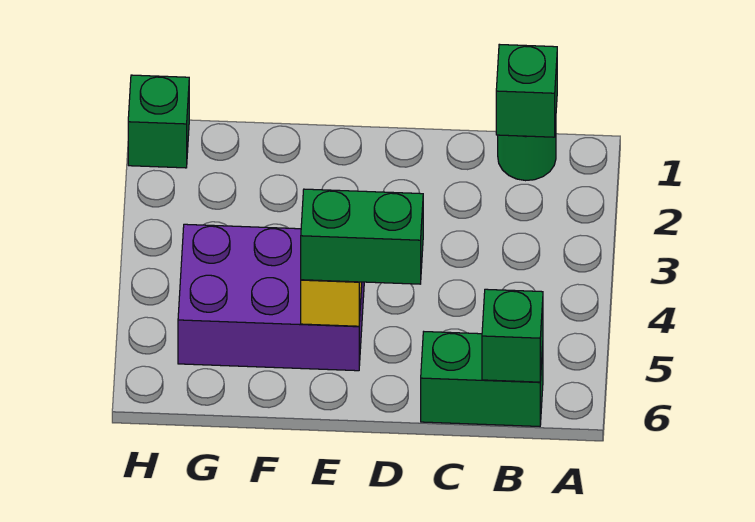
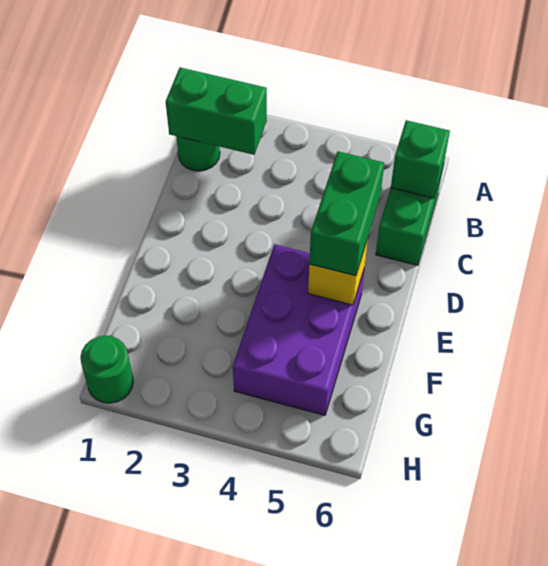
green 1x1 brick [496,44,557,137] -> green 1x2 brick [166,67,267,155]
green 1x1 brick [128,75,189,168] -> green 1x1 round brick [80,336,133,403]

